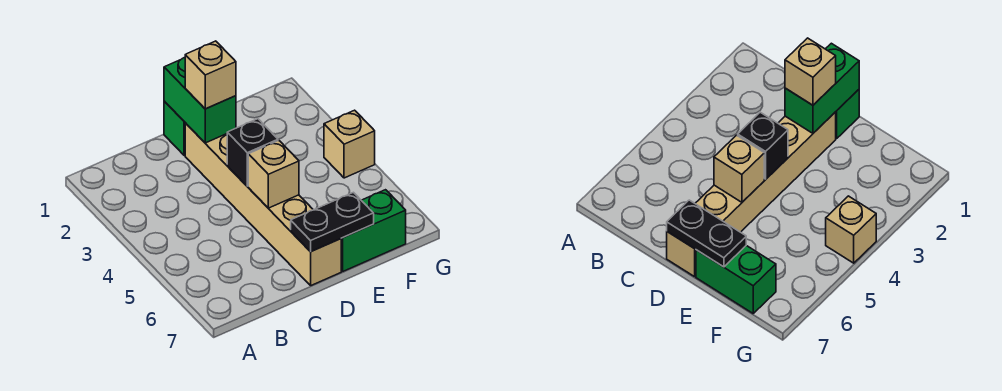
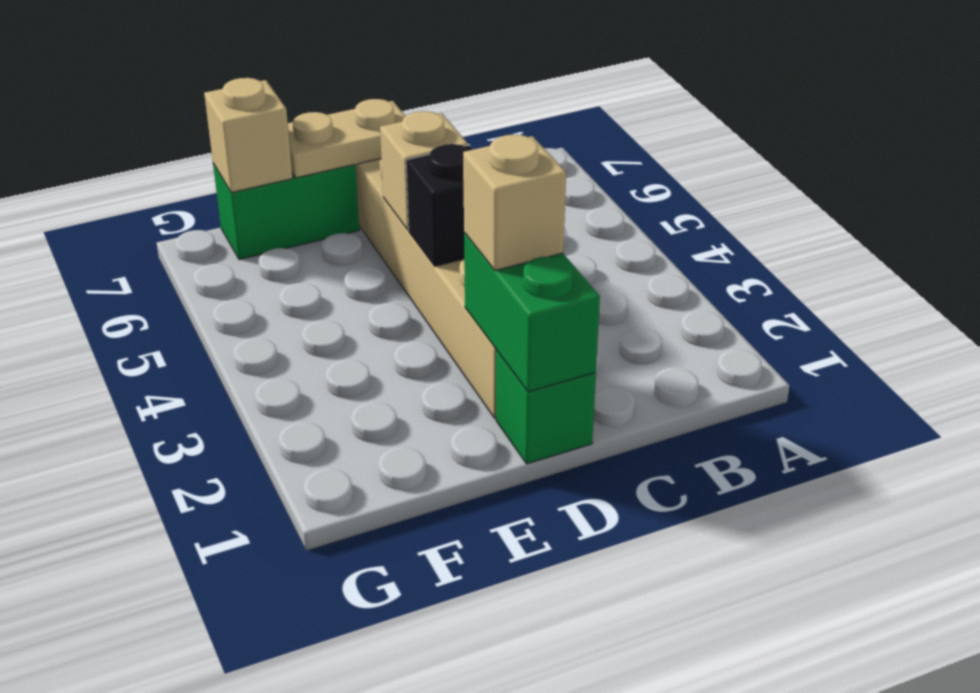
black 1x2 plate [291,192,374,252] -> tan 1x2 plate [288,99,405,178]
tan 1x1 brick [324,110,375,178] -> tan 1x1 brick moved to [204,78,292,193]

